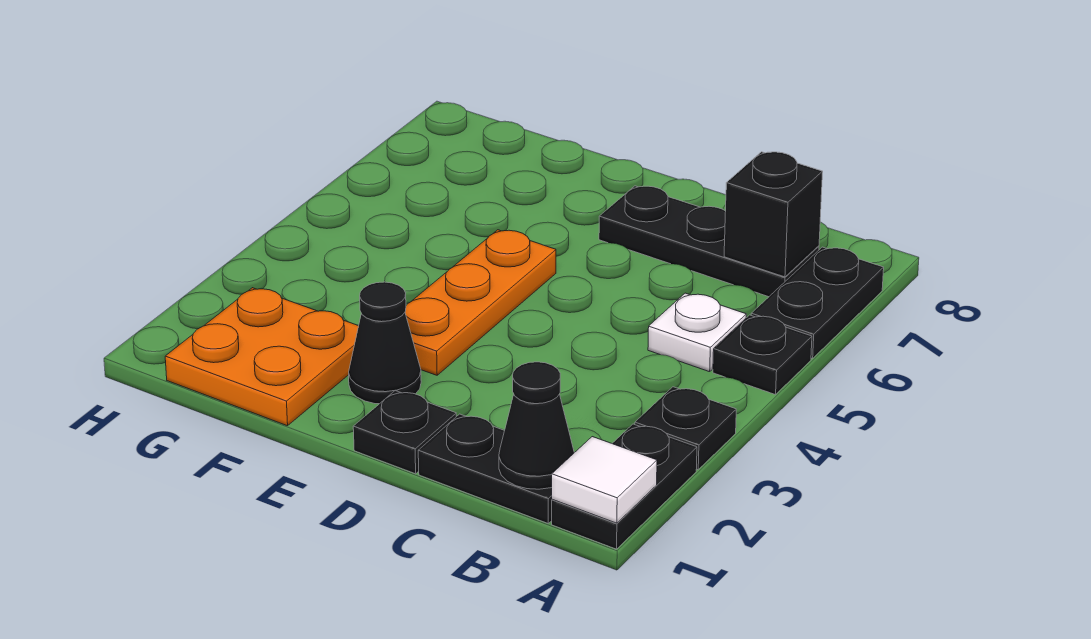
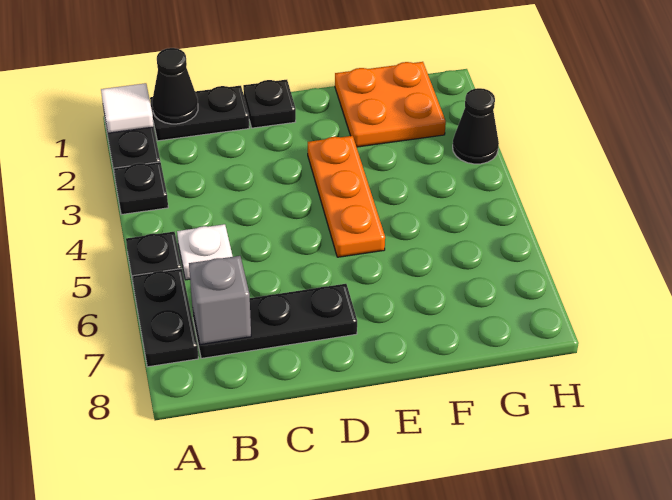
black 1x1 brick [724,152,823,277] -> grey 1x1 brick [189,256,251,345]
black 1x1 cone [349,282,421,404] -> black 1x1 cone moved to [453,88,499,164]

